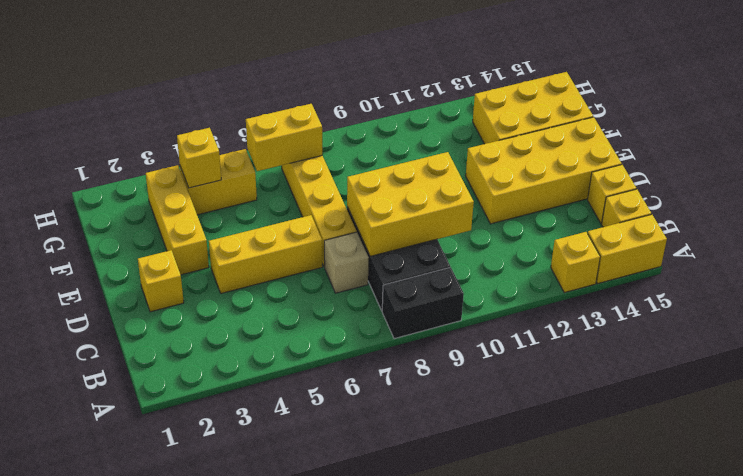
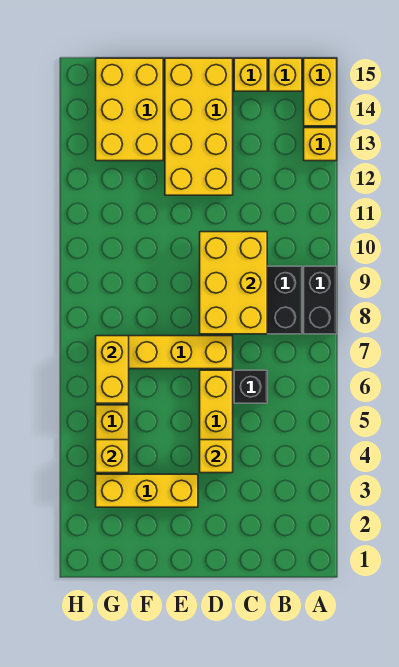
none -> black 1x1 brick [234,370,267,403]
tan 1x1 brick [324,232,369,293] -> none
yellow 1x1 brick [138,250,184,312] -> yellow 1x1 brick moved to [200,440,233,473]

